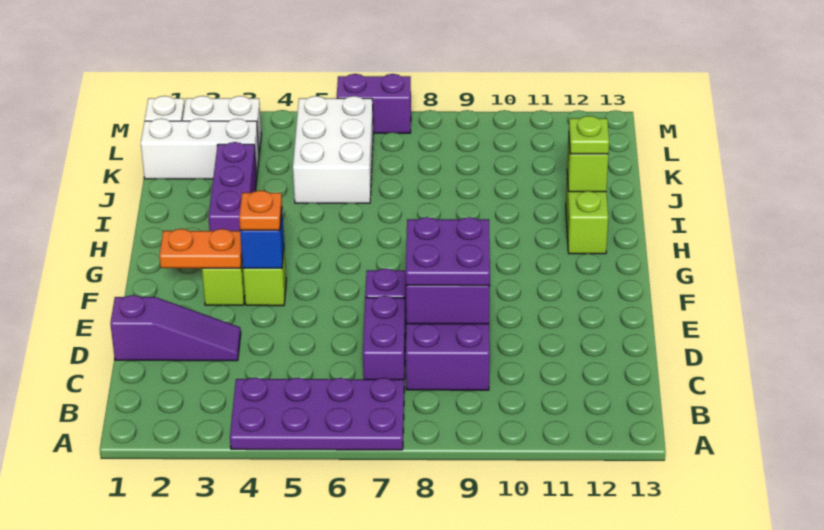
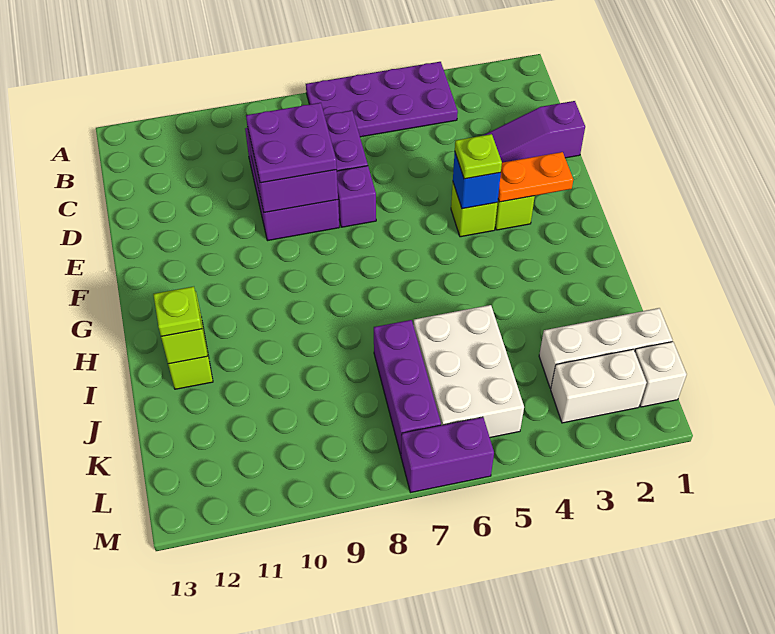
orange 1x1 plate [239,190,282,230] -> lime 1x1 plate [455,134,502,179]
purple 1x3 brick [208,142,257,231] -> purple 1x3 brick moved to [374,320,441,455]

